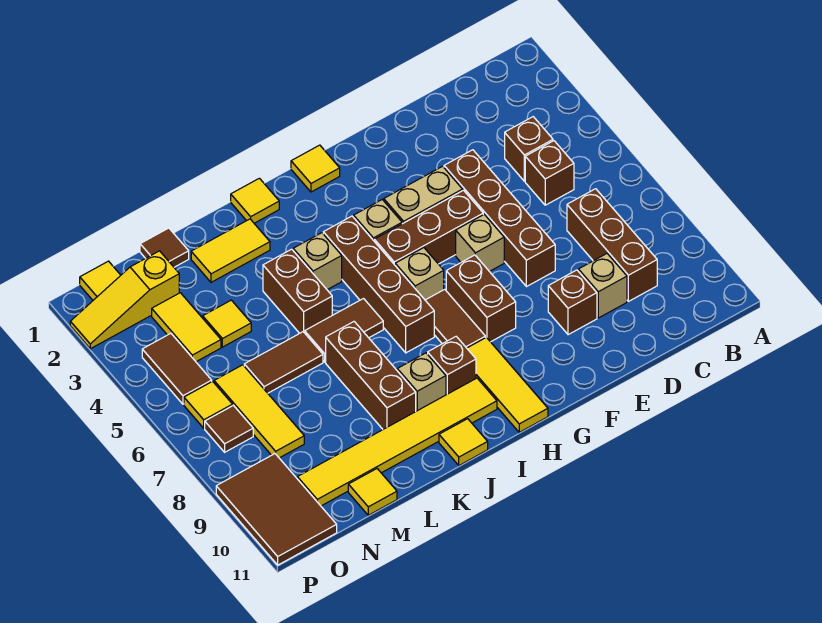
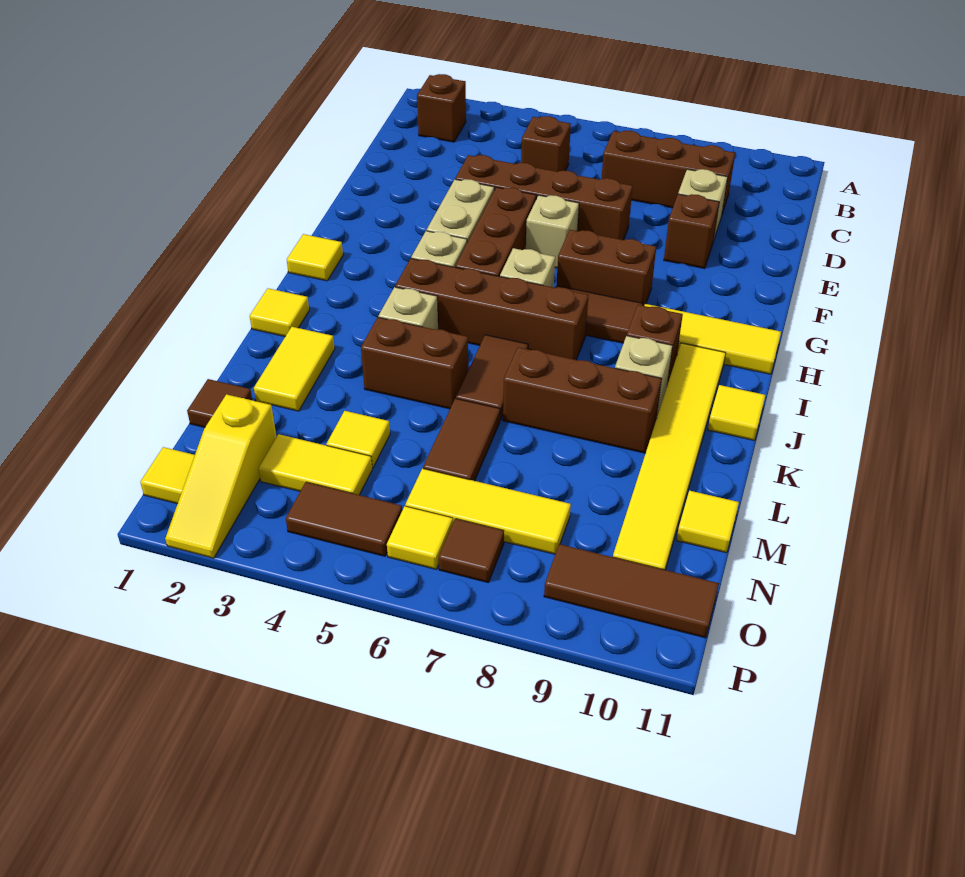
brown 1x1 brick [505,117,553,181] -> brown 1x1 brick moved to [417,74,466,142]
brown 2x3 tile [216,454,337,565] -> brown 1x3 tile [544,544,719,638]

